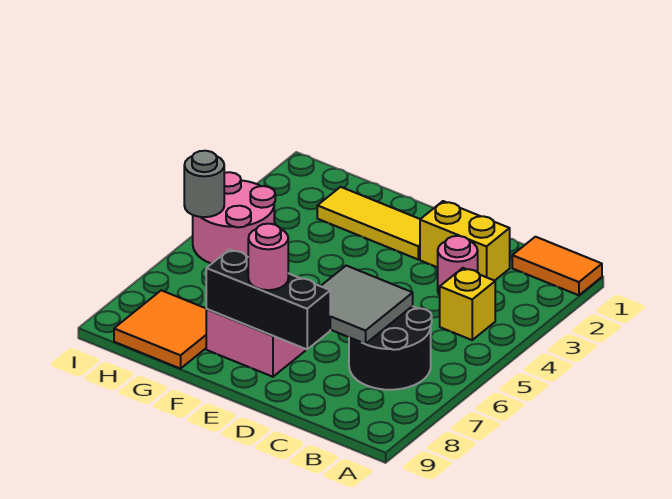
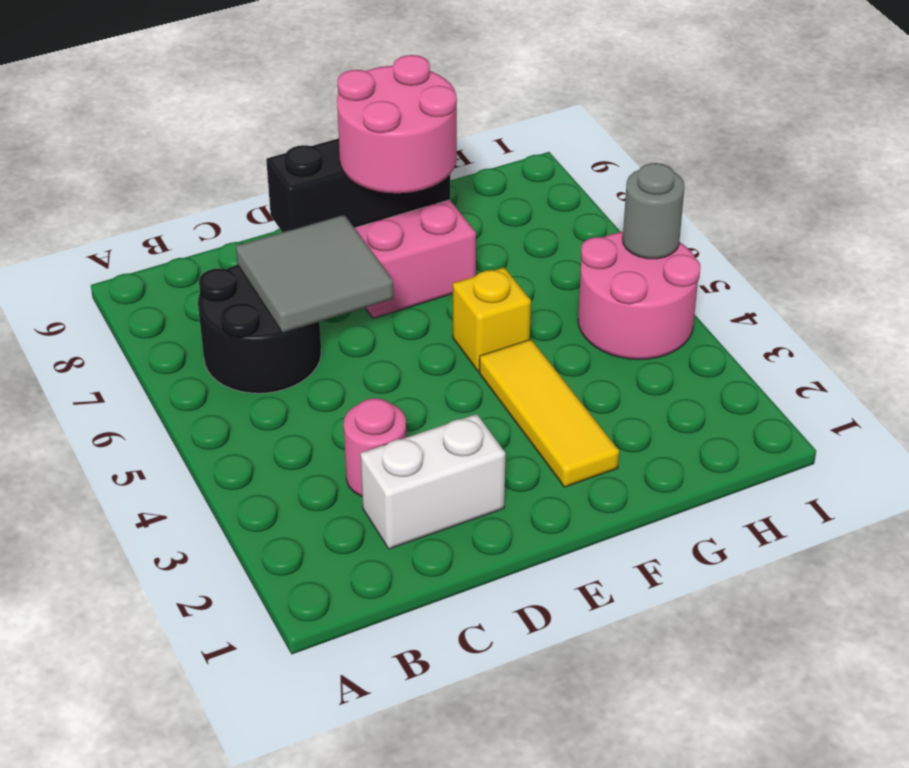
orange 1x2 tile [512,237,602,295] -> none
yellow 1x1 brick [440,268,495,340] -> yellow 1x1 brick moved to [453,268,531,372]
yellow 1x2 brick [420,201,510,281] -> white 1x2 brick [360,414,505,549]
yellow 1x3 tile [317,187,420,259] -> yellow 1x3 tile turned to [479,339,619,487]
pink 1x1 round brick [248,224,288,290] -> pink 2x2 round brick [337,55,457,193]
orange 2x2 tile [114,290,206,369] -> none

